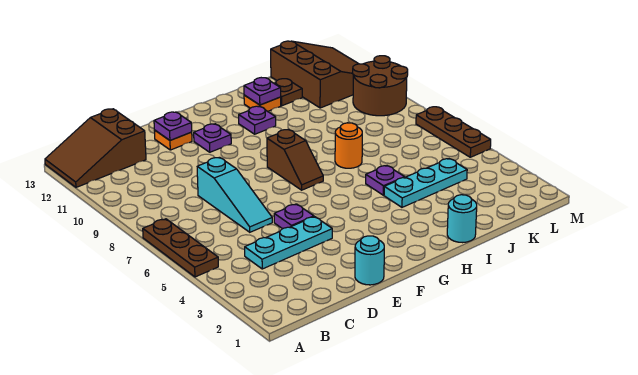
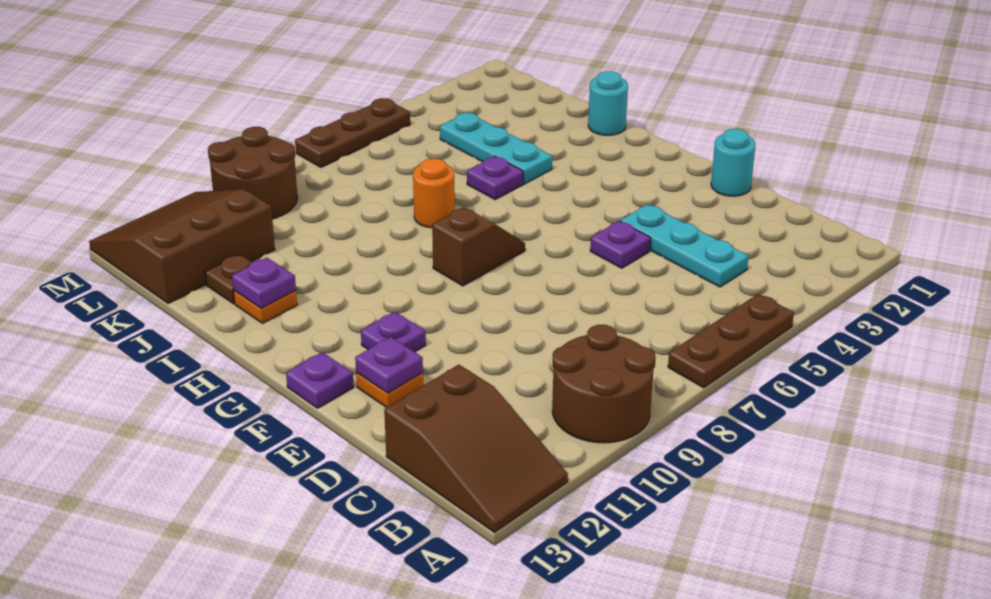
none -> brown 2x2 round brick [552,325,656,443]
cyan 1x3 slope [197,157,272,232] -> none
purple 1x1 plate [239,106,276,134] -> purple 1x1 plate moved to [286,352,354,408]

